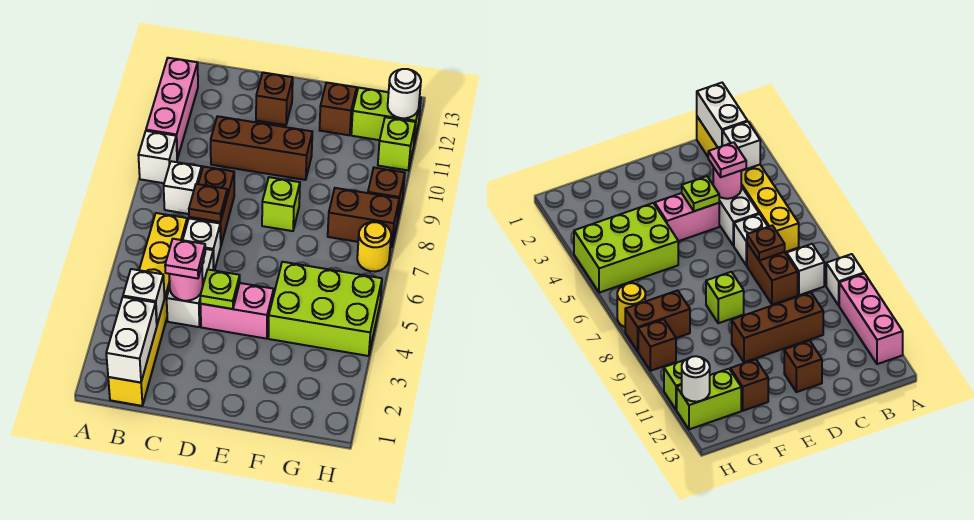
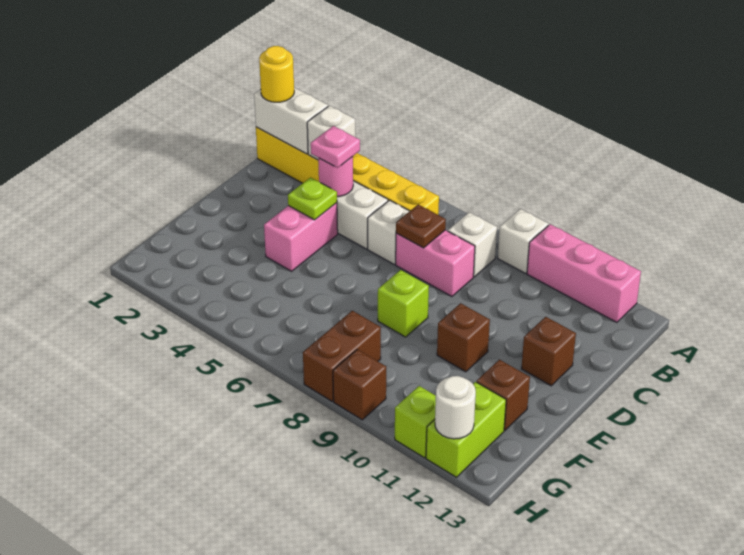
brown 1x2 brick [189,167,234,244] -> pink 1x2 brick [396,230,475,297]
brown 1x3 brick [211,116,312,180] -> brown 1x1 brick [437,303,490,372]
lime 2x3 brick [268,262,382,356] -> none
yellow 1x1 round brick [357,222,391,272] -> yellow 1x1 round brick moved to [259,46,294,102]

